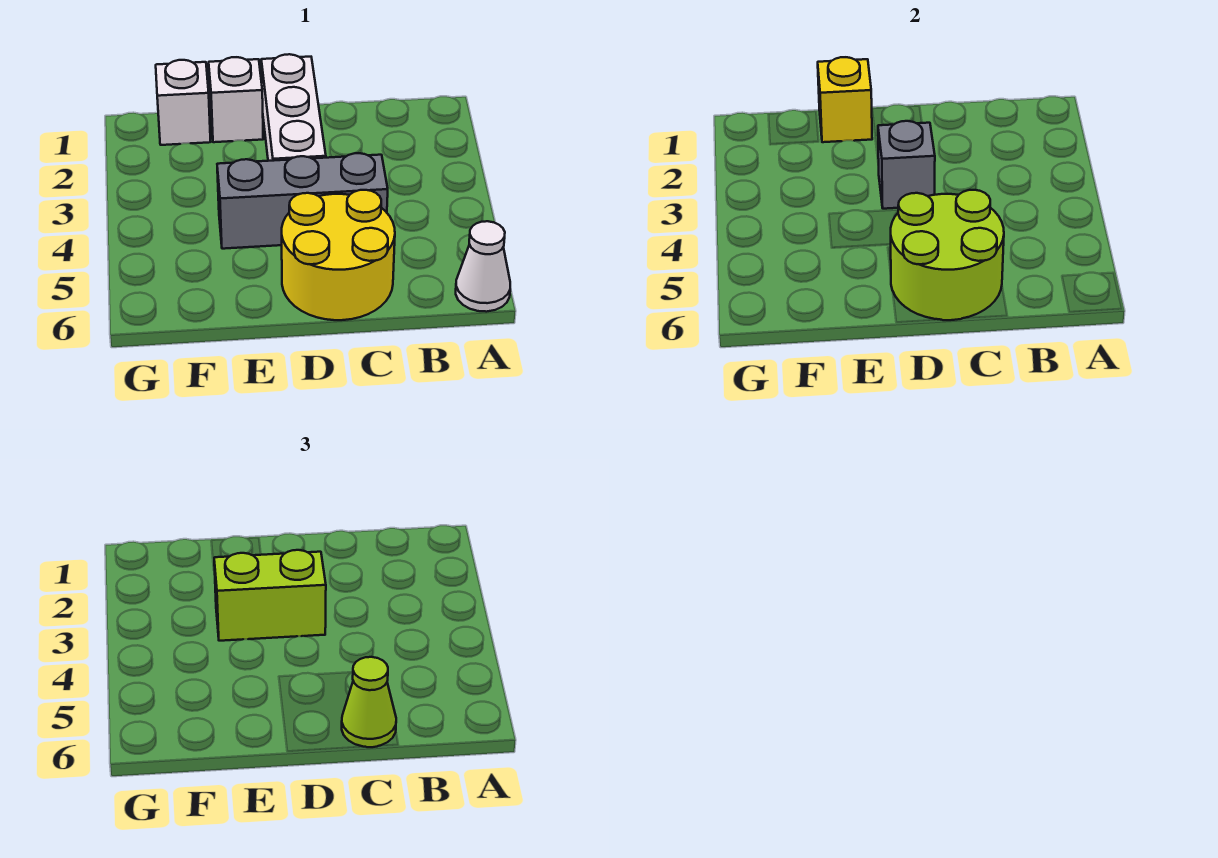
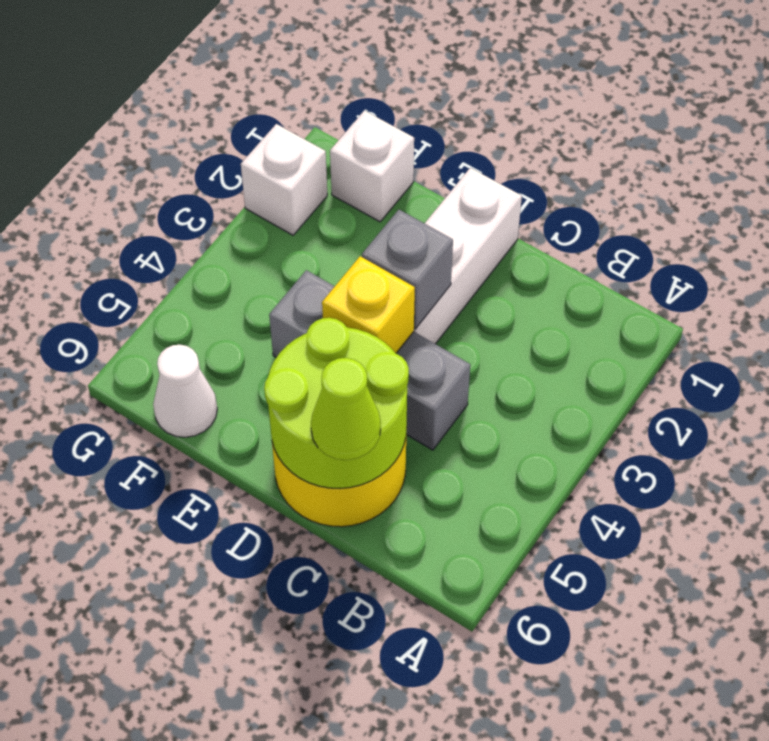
white 1x1 cone [456,221,510,312] -> white 1x1 cone moved to [153,345,217,437]
lime 1x2 brick [214,550,326,641] -> none
white 1x1 brick [209,57,263,142] -> white 1x1 brick moved to [241,124,327,235]
yellow 1x1 brick [818,57,872,142] -> yellow 1x1 brick moved to [322,256,415,353]

